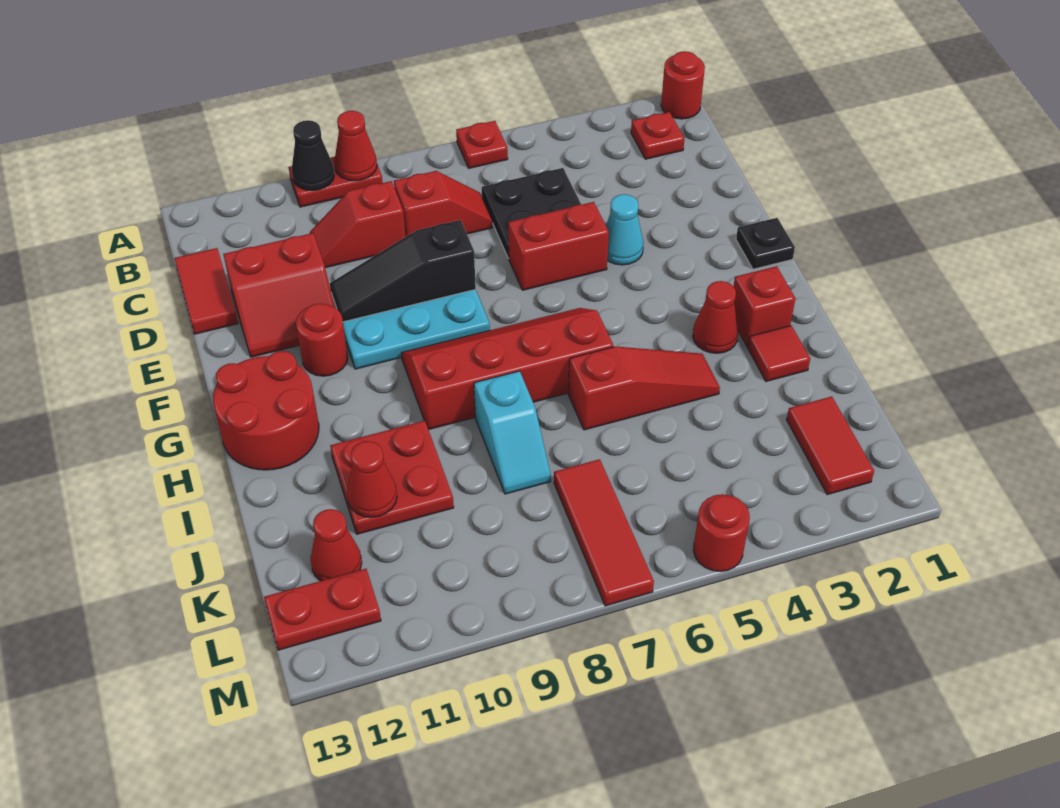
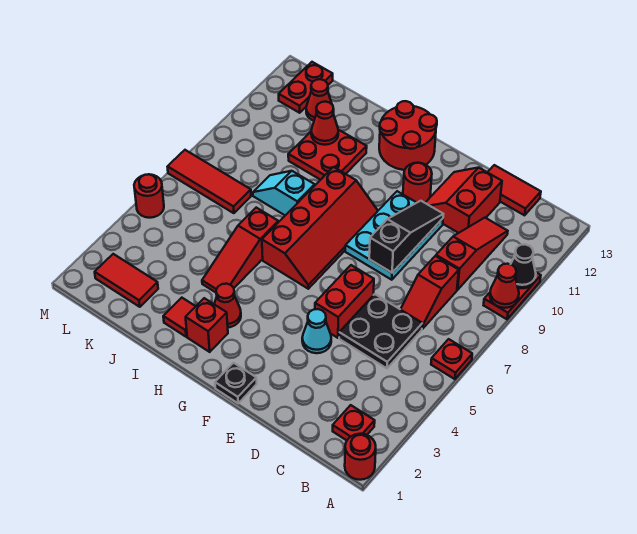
red 1x2 slope [310,181,406,268] -> red 1x3 slope [436,218,508,290]

